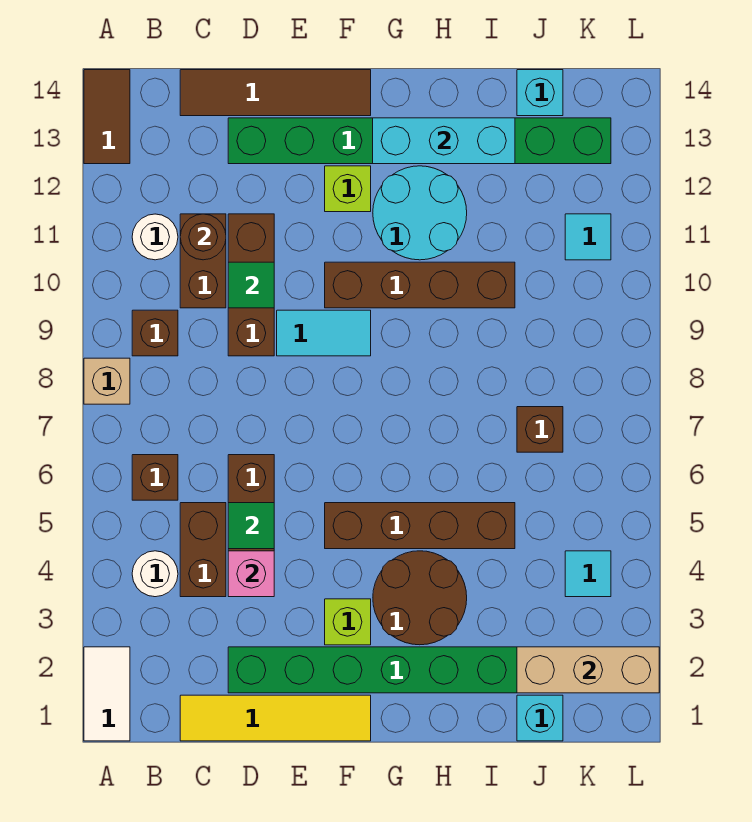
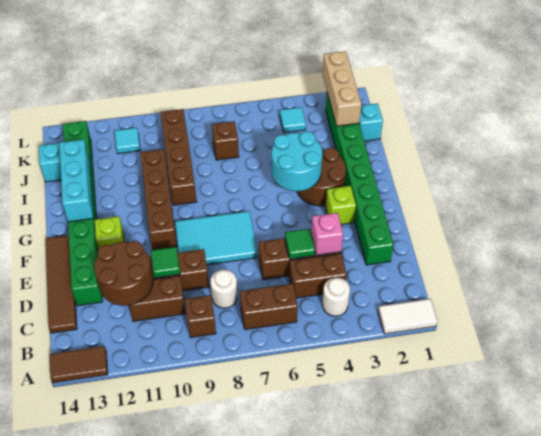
tan 1x1 brick [84,358,130,404] -> none
brown 1x1 brick [132,455,178,500] -> brown 1x2 brick [240,284,298,330]
white 1x1 round brick [132,214,178,260] -> white 1x1 round brick moved to [211,270,237,308]
yellow 1x4 tile [180,695,371,741] -> none
brown 1x1 round brick [180,214,226,260] -> brown 2x2 round brick [94,241,153,306]
cyan 1x2 tile [277,310,371,356] -> cyan 2x3 tile [175,211,258,265]
brown 1x4 brick [325,503,515,549] -> brown 1x4 brick moved to [161,109,197,205]
cyan 2x2 round brick [373,166,467,260] -> cyan 2x2 round brick moved to [272,132,322,191]

